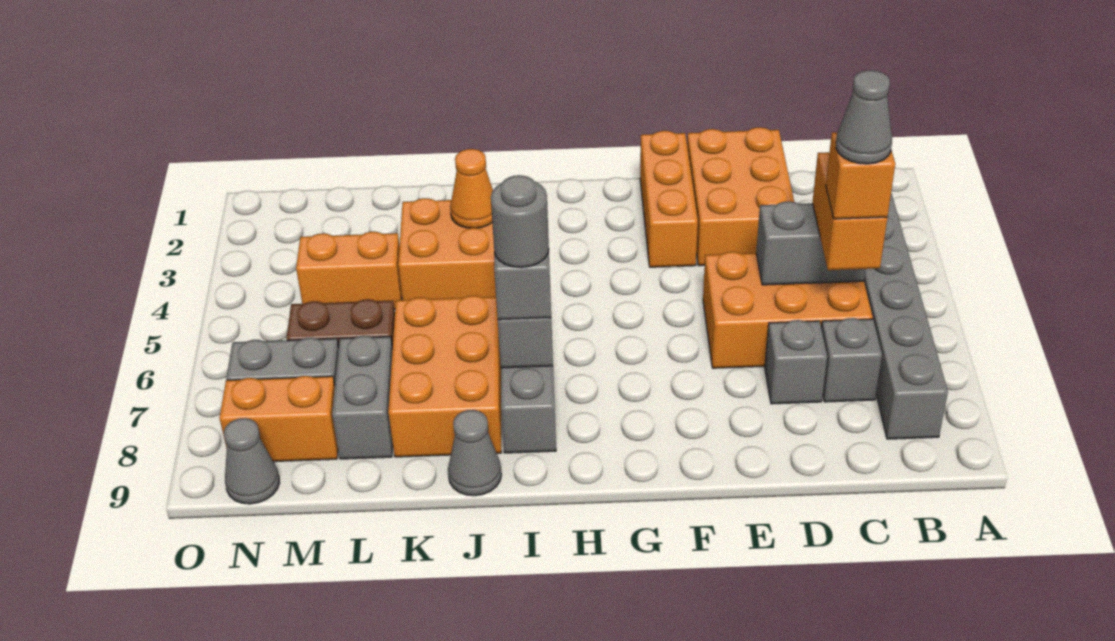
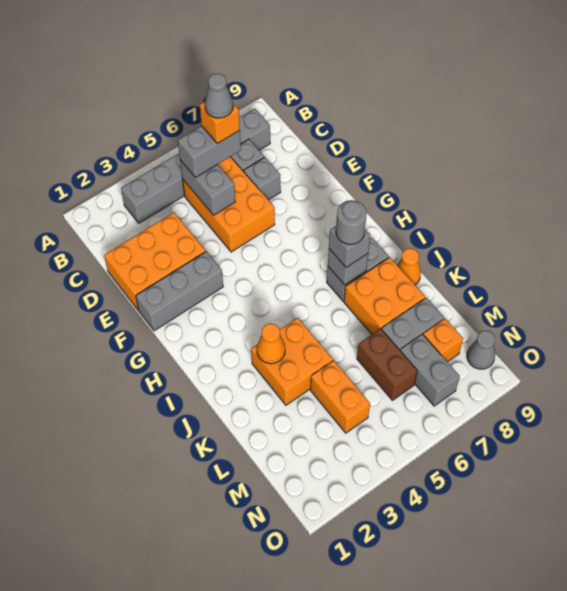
orange 1x2 brick [812,152,887,270] -> grey 1x2 brick [178,126,241,178]
orange 1x3 brick [640,131,698,267] -> grey 1x3 brick [136,252,223,331]
orange 2x3 brick [388,296,501,457] -> orange 2x2 brick [344,257,425,334]
grey 1x1 cone [448,410,501,496] -> orange 1x1 cone [397,248,421,285]
orange 1x2 brick [220,376,338,462] -> orange 1x1 brick [423,319,463,362]

